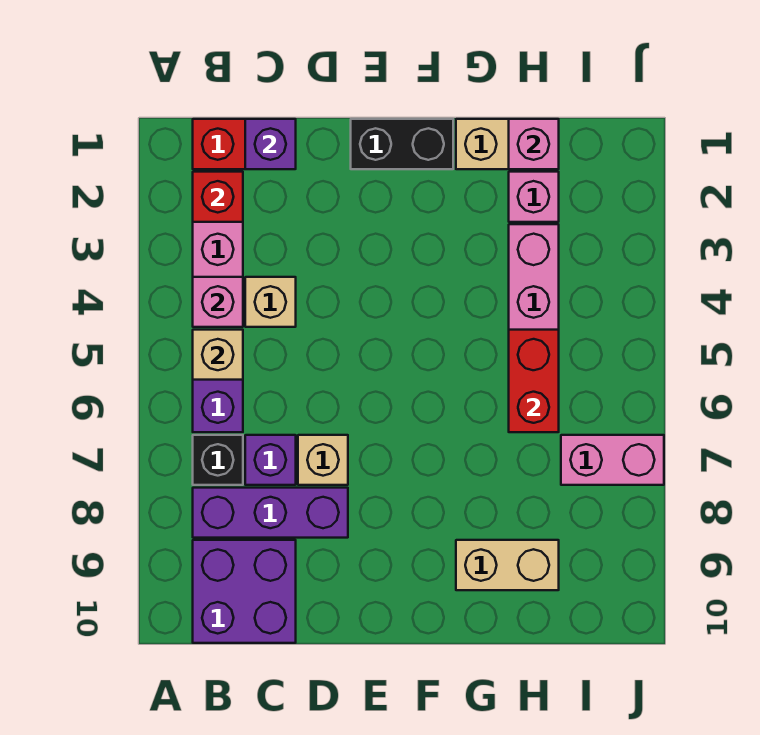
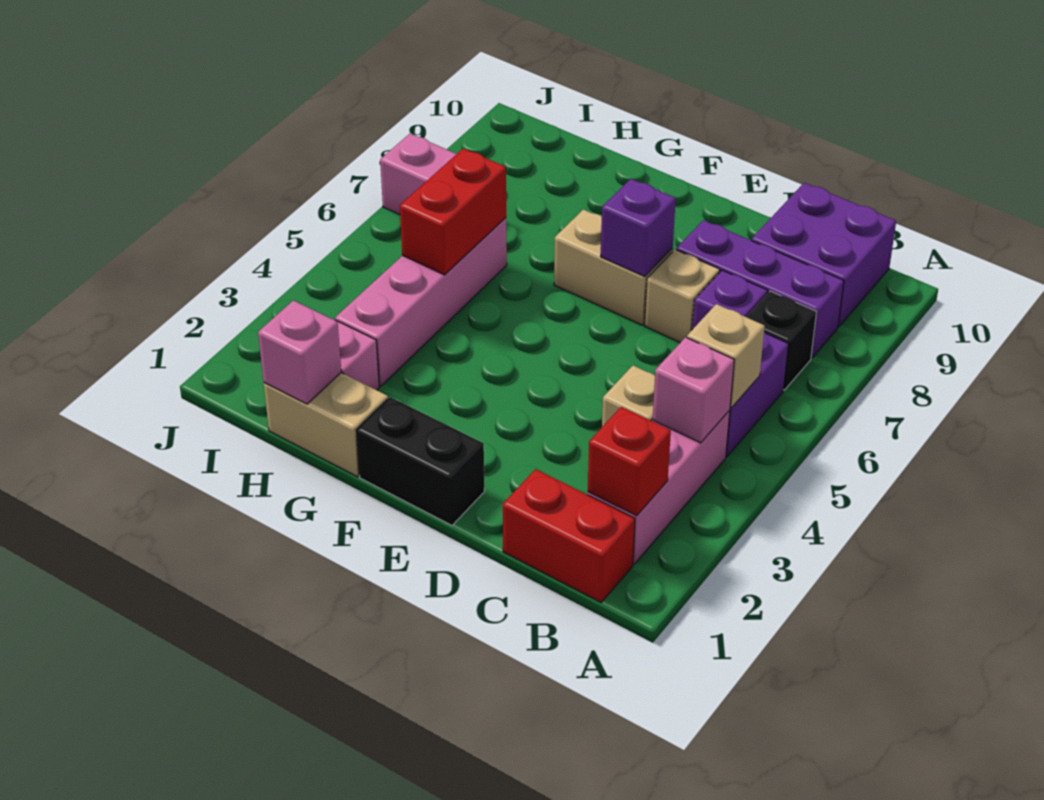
purple 1x1 brick [245,119,296,169] -> purple 1x1 brick moved to [601,179,676,277]
tan 1x2 brick [456,540,559,590] -> tan 1x2 brick moved to [554,209,673,325]

